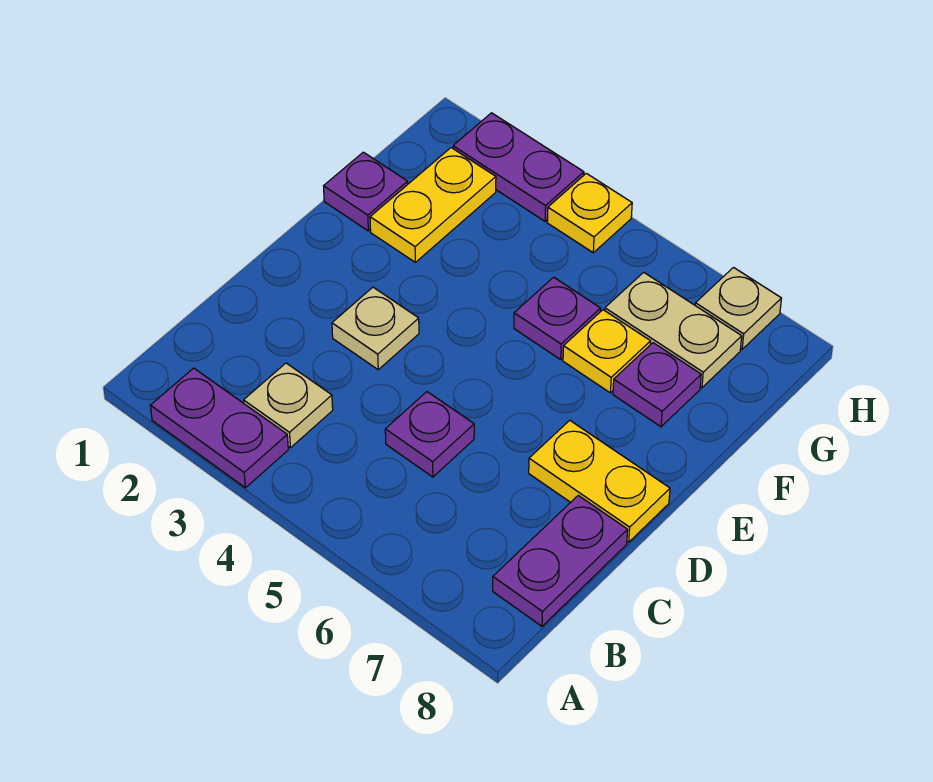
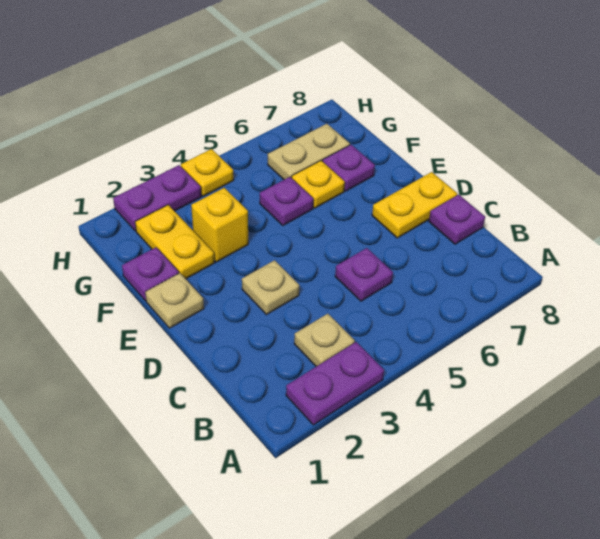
purple 1x2 plate [493,495,628,626] -> purple 1x1 plate [429,195,485,244]
none -> yellow 1x1 brick [191,188,248,262]
tan 1x1 plate [695,268,781,349] -> tan 1x1 plate moved to [145,273,204,328]

